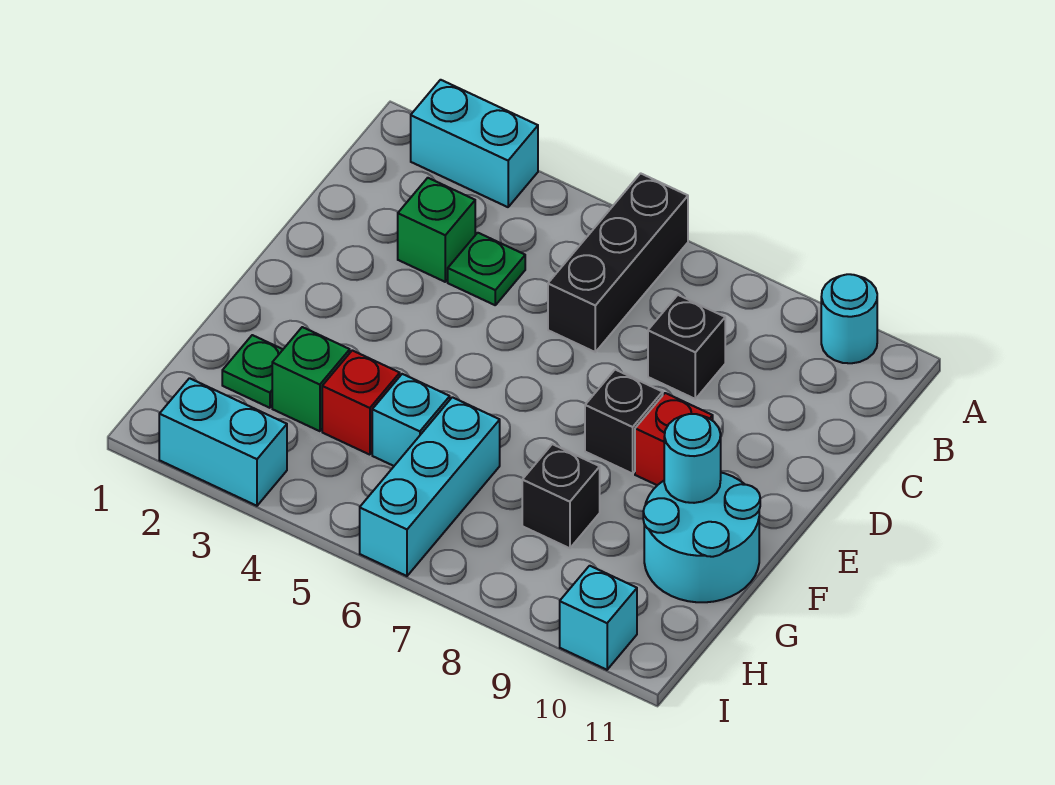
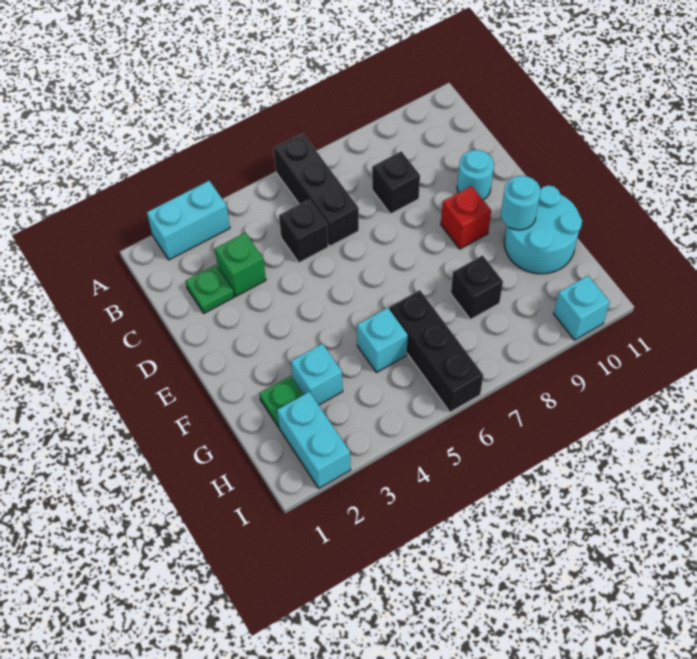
cyan 1x1 round brick [821,274,877,363] -> cyan 1x1 round brick moved to [457,150,494,200]
green 1x1 plate [448,233,525,305] -> green 1x1 plate moved to [186,265,234,313]
black 1x1 brick [585,370,663,474] -> black 1x1 brick moved to [279,200,328,263]
green 1x1 brick [272,327,350,431] -> cyan 1x1 brick [291,344,343,405]
red 1x1 brick [322,350,400,455] -> none
cyan 1x3 brick [360,397,500,576] -> black 1x3 brick [389,290,483,412]
cyan 1x2 brick [159,378,287,506] -> cyan 1x2 brick turned to [277,392,351,488]

